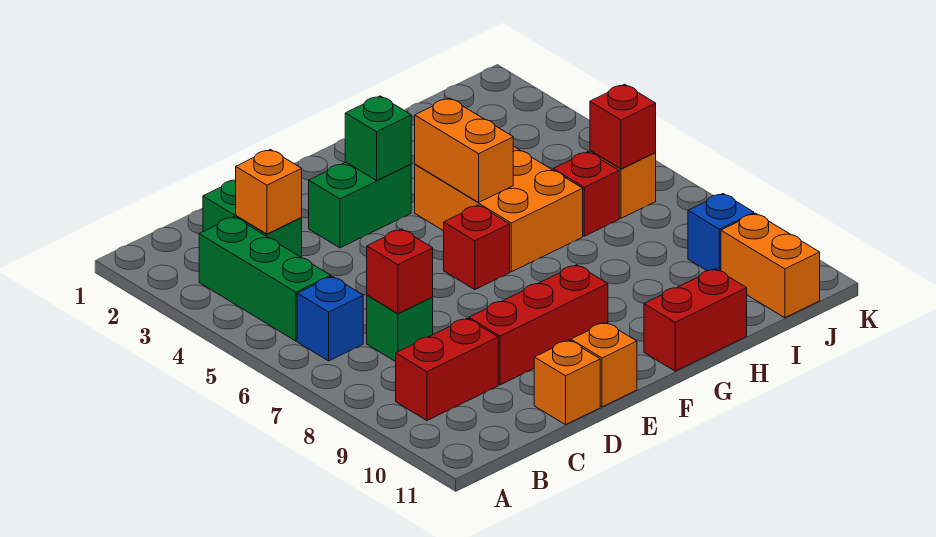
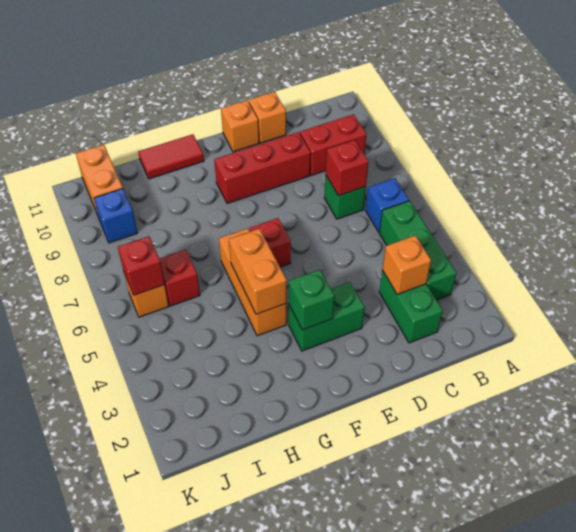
orange 2x3 brick [415,146,583,272] -> orange 1x3 brick [219,228,287,336]
red 1x2 brick [644,269,747,371] -> red 1x2 tile [138,134,204,179]

